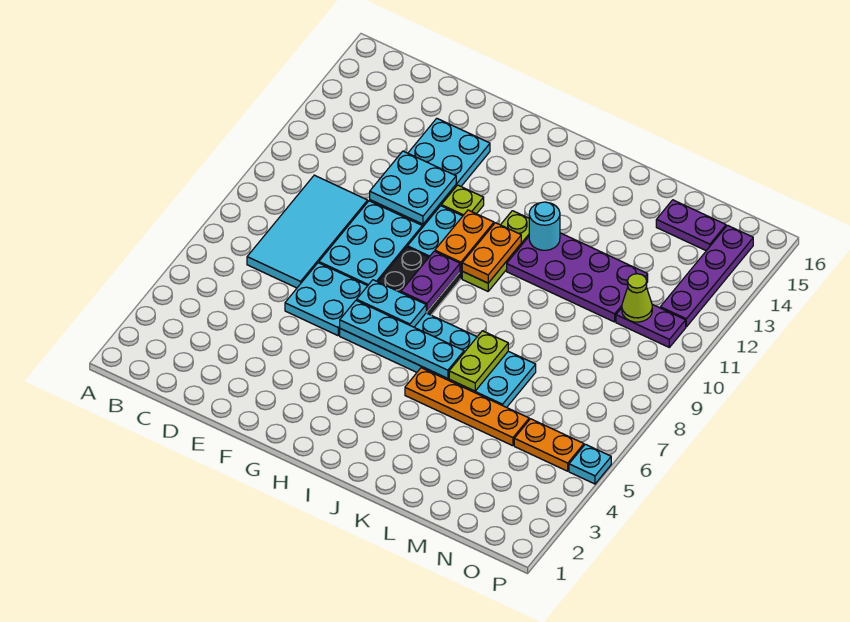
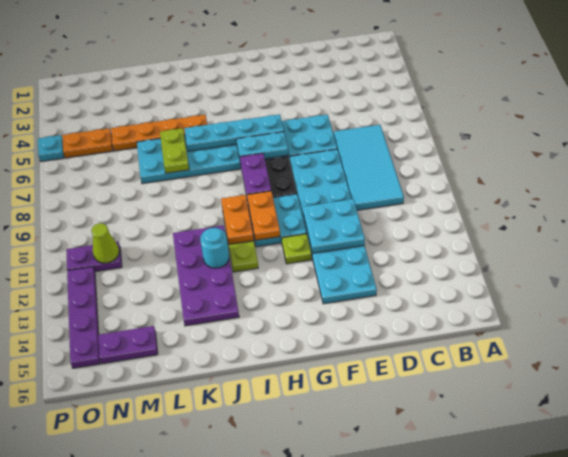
purple 2x4 plate [507,233,648,322] -> purple 2x4 plate turned to [173,225,239,326]

